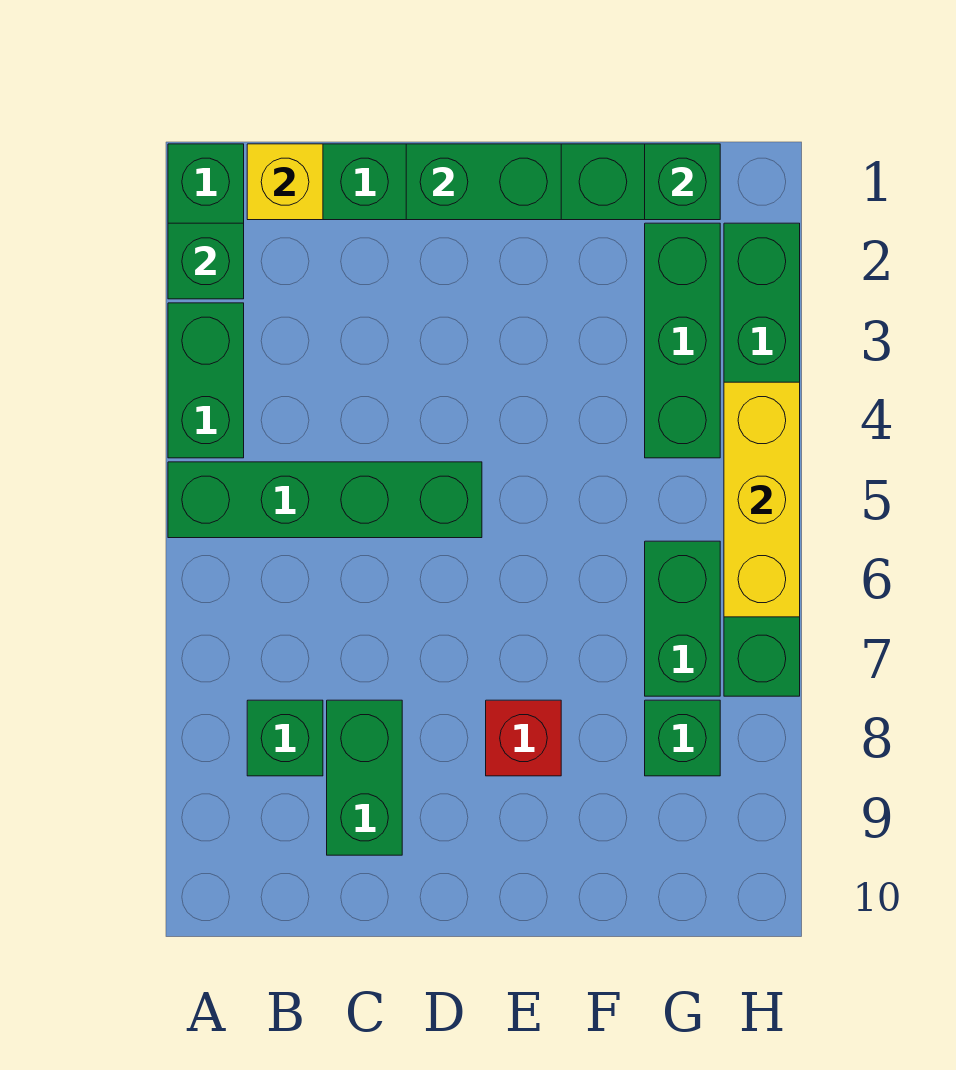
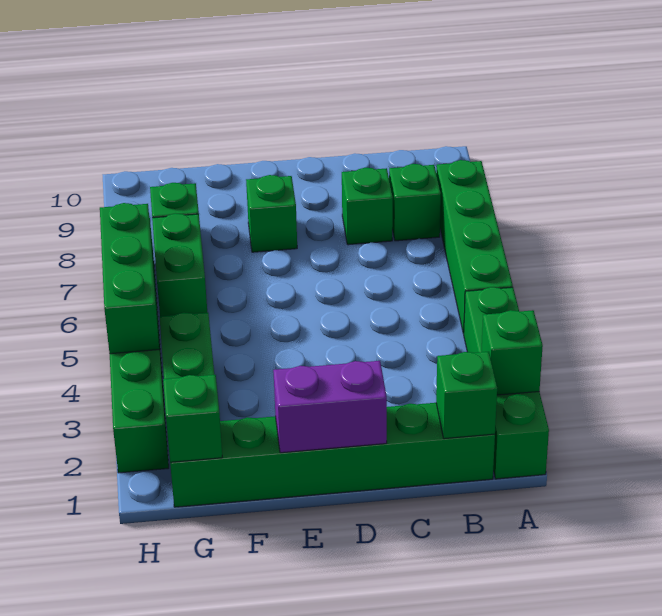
green 1x4 brick [168,462,482,538] -> green 1x4 brick turned to [436,160,513,334]
yellow 1x1 brick [247,144,323,220] -> green 1x1 brick [436,352,497,439]
green 1x2 brick [327,700,402,855] -> green 1x1 brick [342,168,393,245]
green 1x2 brick [406,144,561,220] -> purple 1x2 brick [273,361,387,453]
red 1x1 brick [486,700,561,776] -> green 1x1 brick [246,175,297,252]
yellow 1x3 brick [724,382,800,617] -> green 1x3 brick [100,203,159,354]

